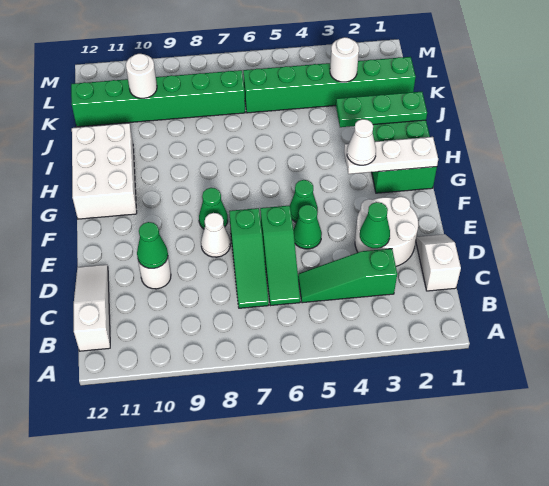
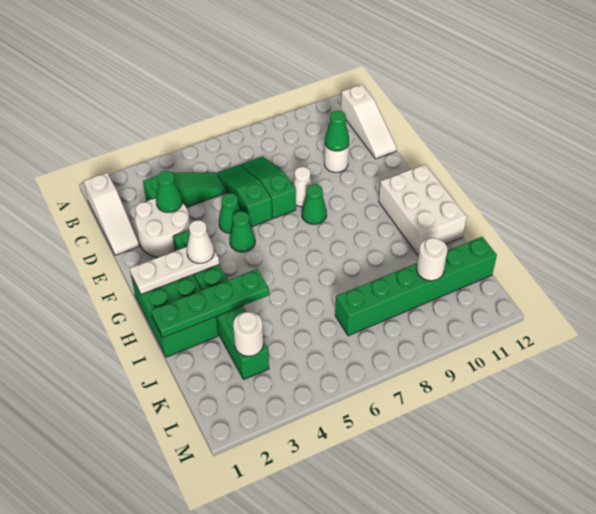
white 1x2 slope [416,234,461,291] -> white 1x3 slope [84,173,139,255]
green 1x3 plate [336,92,427,127] -> green 1x4 plate [151,269,269,338]
green 1x6 brick [243,57,416,113] -> green 1x6 brick turned to [173,230,269,379]

